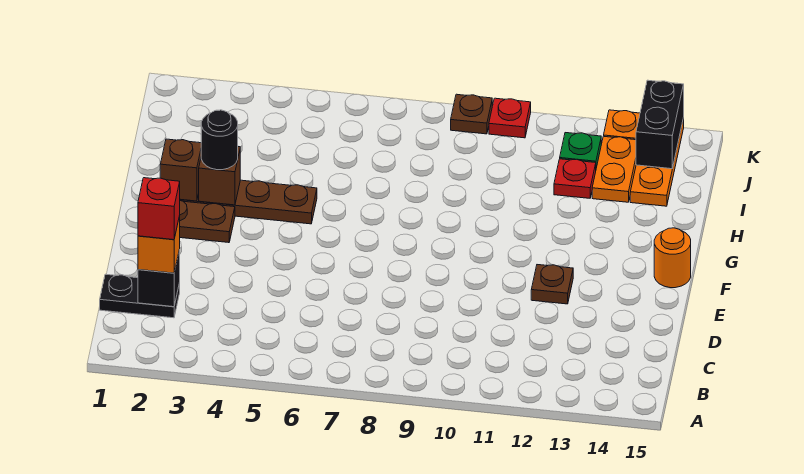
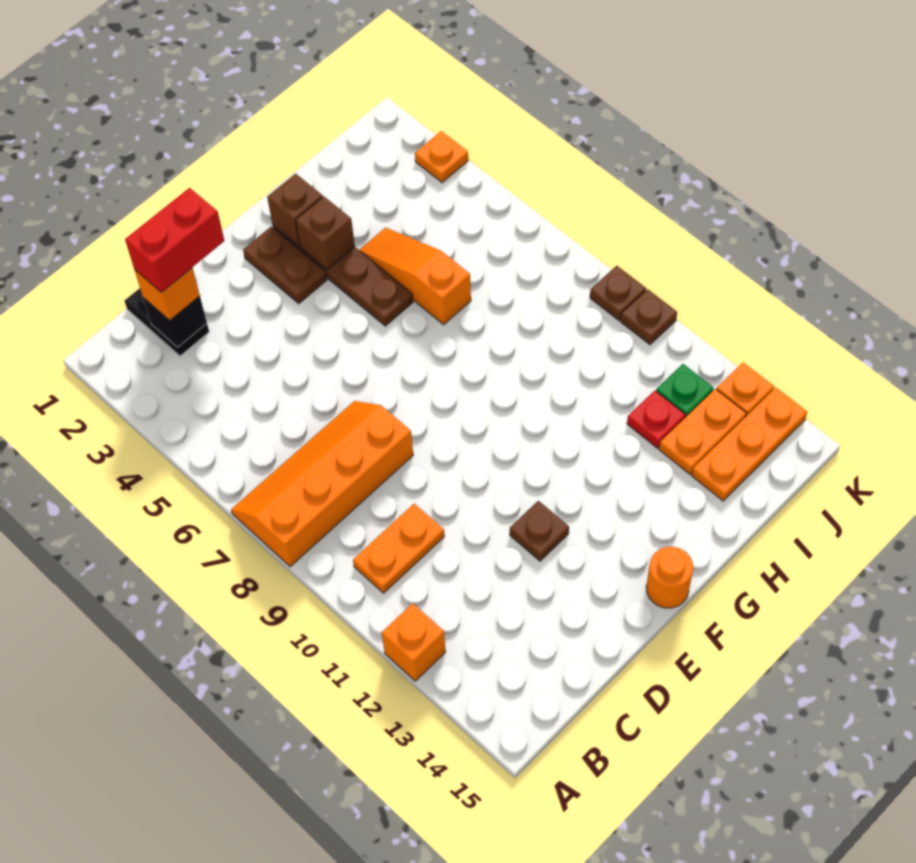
none -> orange 2x4 slope [231,401,413,567]
none -> orange 1x1 brick [382,603,446,681]
none -> orange 1x2 plate [353,504,444,593]
red 1x1 brick [138,178,180,240] -> red 1x2 brick [125,188,224,292]
black 1x1 round brick [201,110,238,170] -> none
none -> orange 1x3 slope [359,228,471,325]
black 1x2 brick [636,80,684,169] -> none
none -> orange 1x1 plate [415,131,468,183]
red 1x1 plate [489,98,531,138] -> brown 1x1 plate [620,289,677,345]

